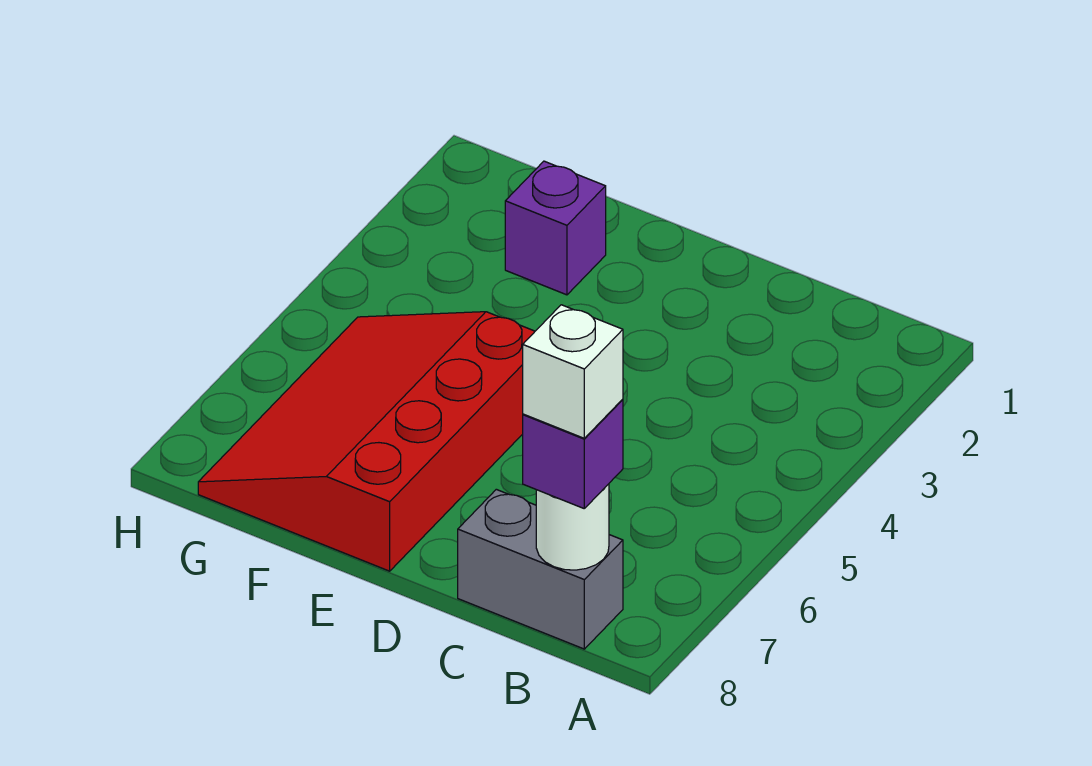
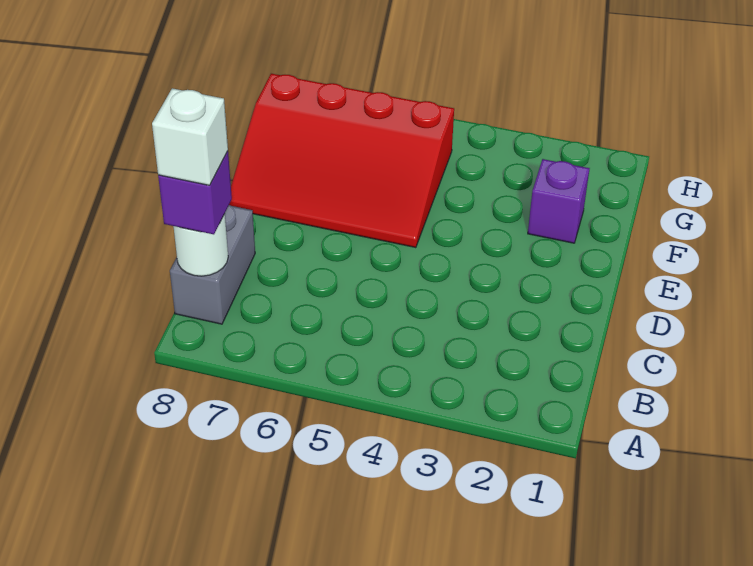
red 3x4 slope [198,312,535,571] -> red 3x4 slope turned to [229,74,454,248]

